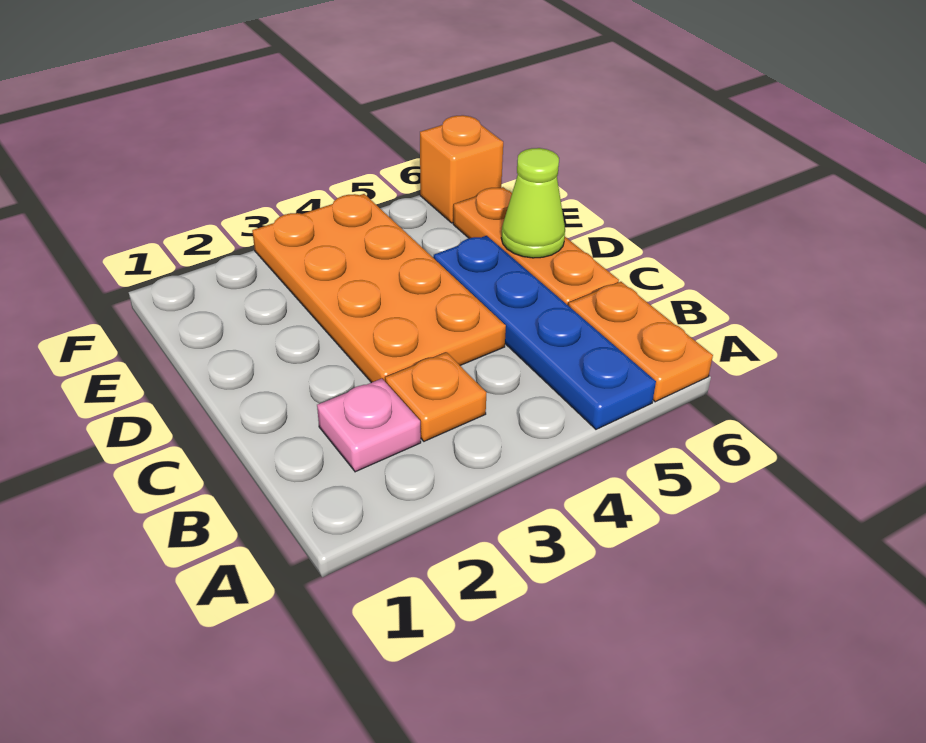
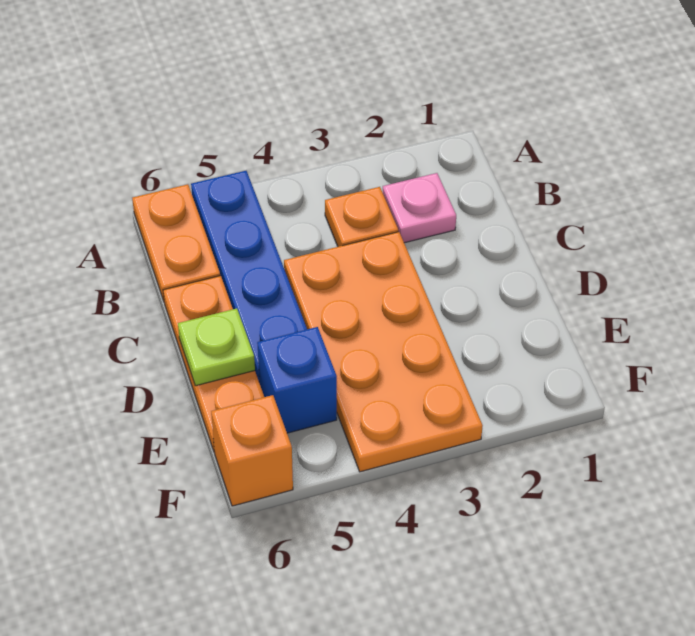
lime 1x1 cone [501,148,565,258] -> lime 1x1 plate [178,308,255,386]
none -> blue 1x1 brick [257,327,337,433]

